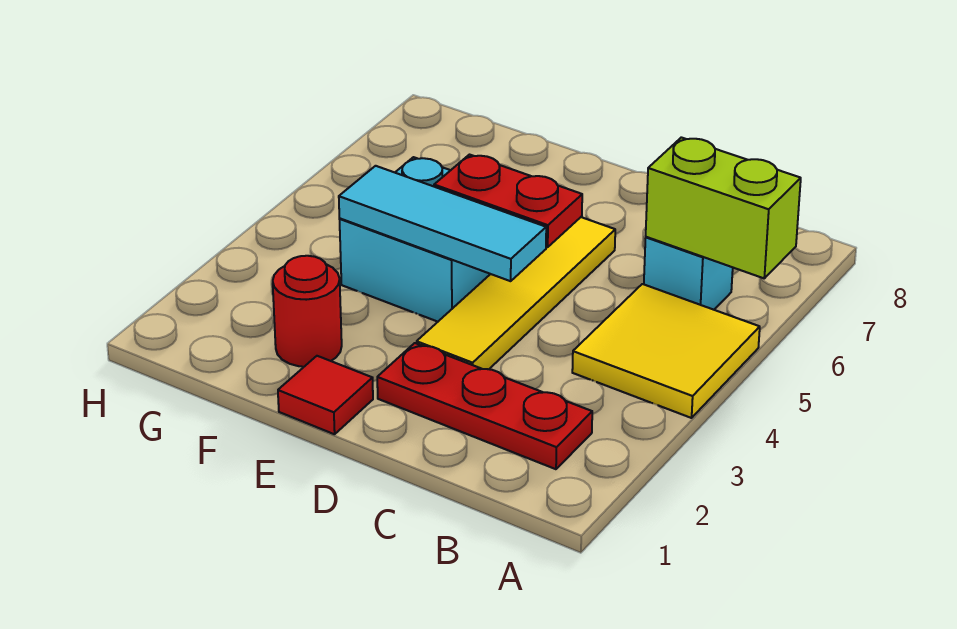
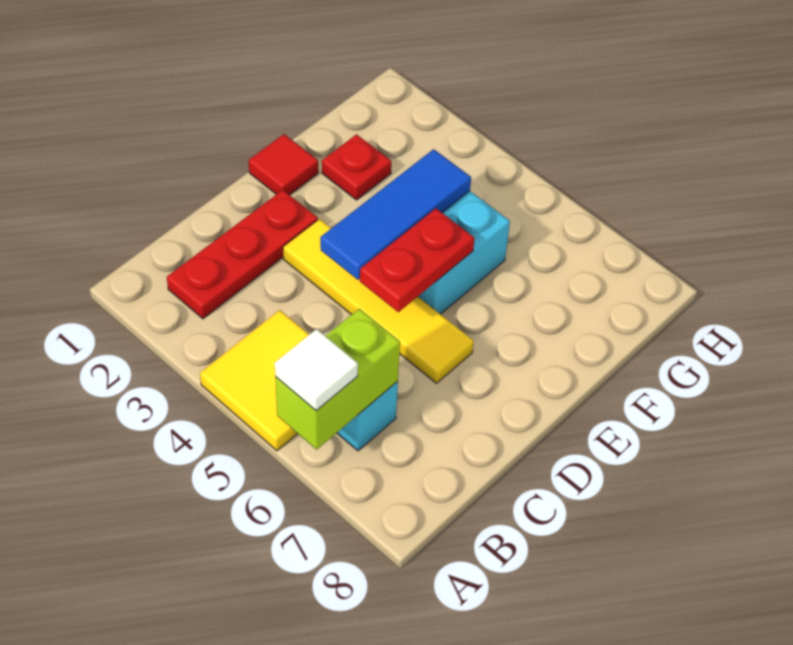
none -> white 1x1 tile [275,329,358,411]
cyan 1x3 tile [339,166,546,281] -> blue 1x3 tile [320,149,471,280]
red 1x1 round brick [273,256,342,367] -> red 1x1 plate [322,135,391,200]

